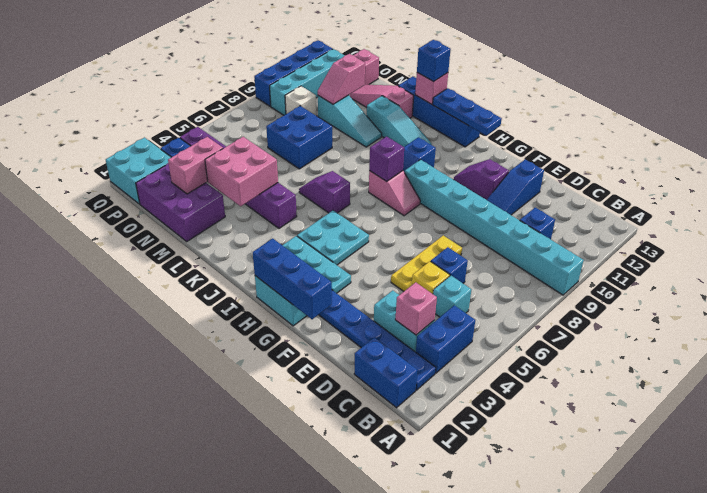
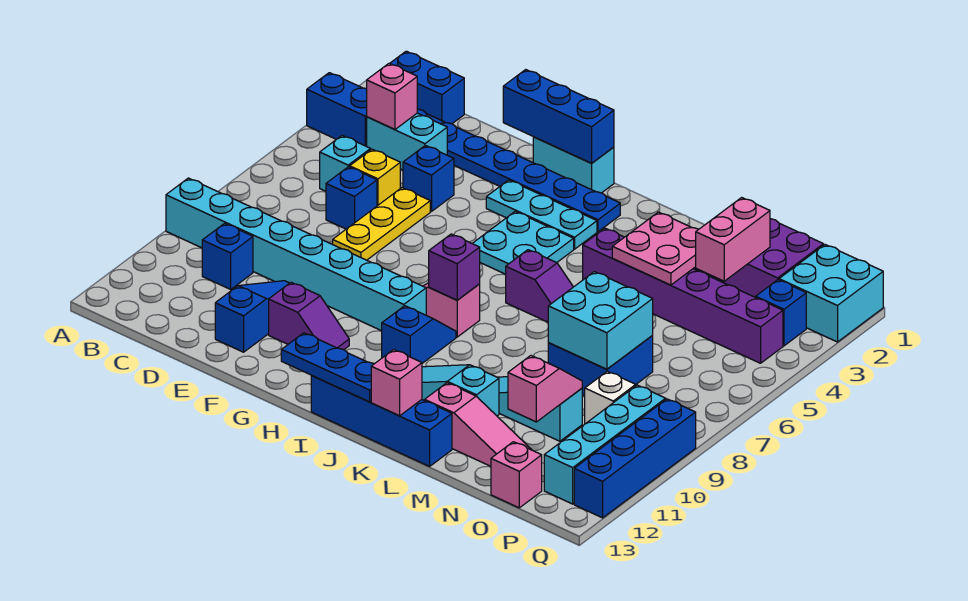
blue 1x2 brick [416,305,475,373] -> blue 1x2 brick turned to [307,73,367,146]
blue 1x1 brick [417,40,451,81] -> blue 1x1 brick moved to [403,145,454,212]
pink 2x2 brick [205,137,278,206] -> pink 2x2 plate [612,212,699,285]
none -> cyan 2x2 brick [548,272,653,369]

